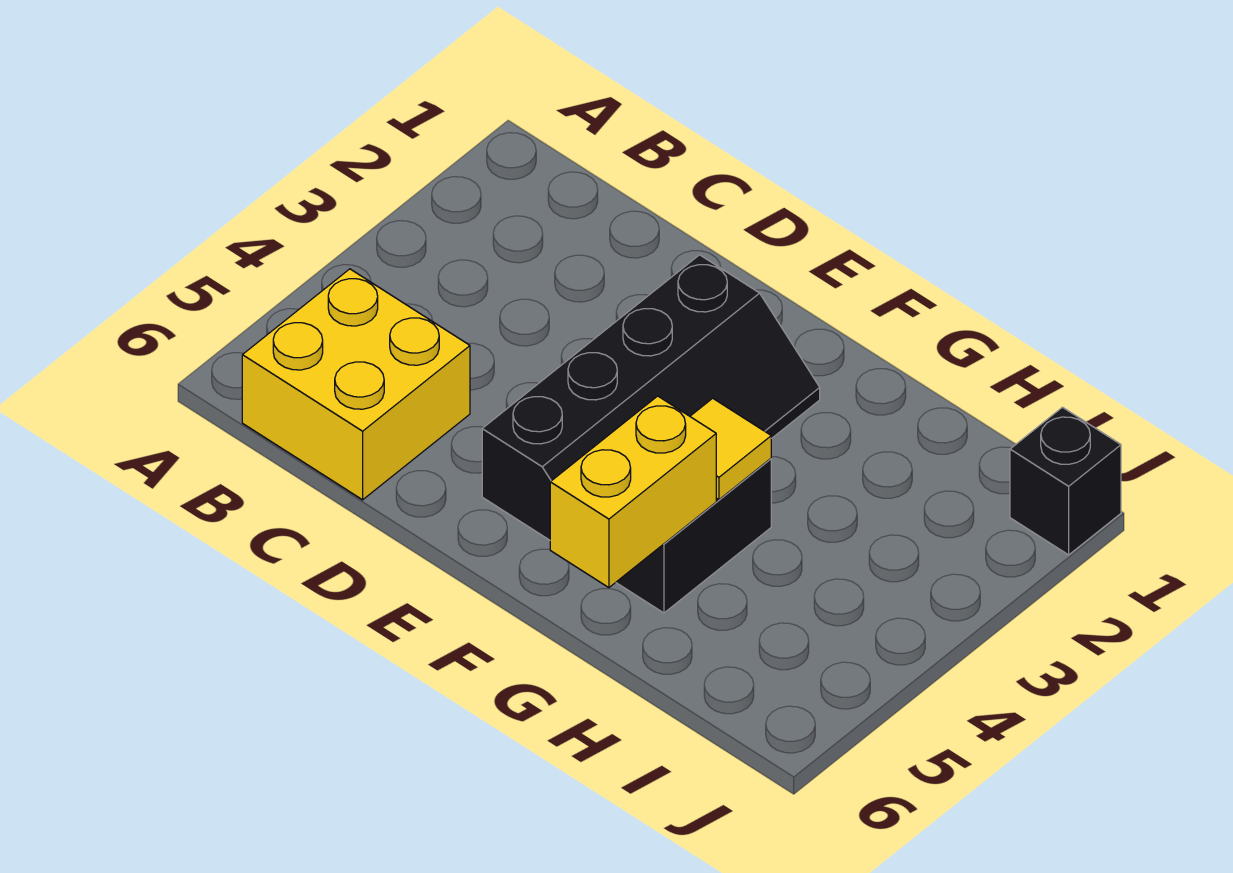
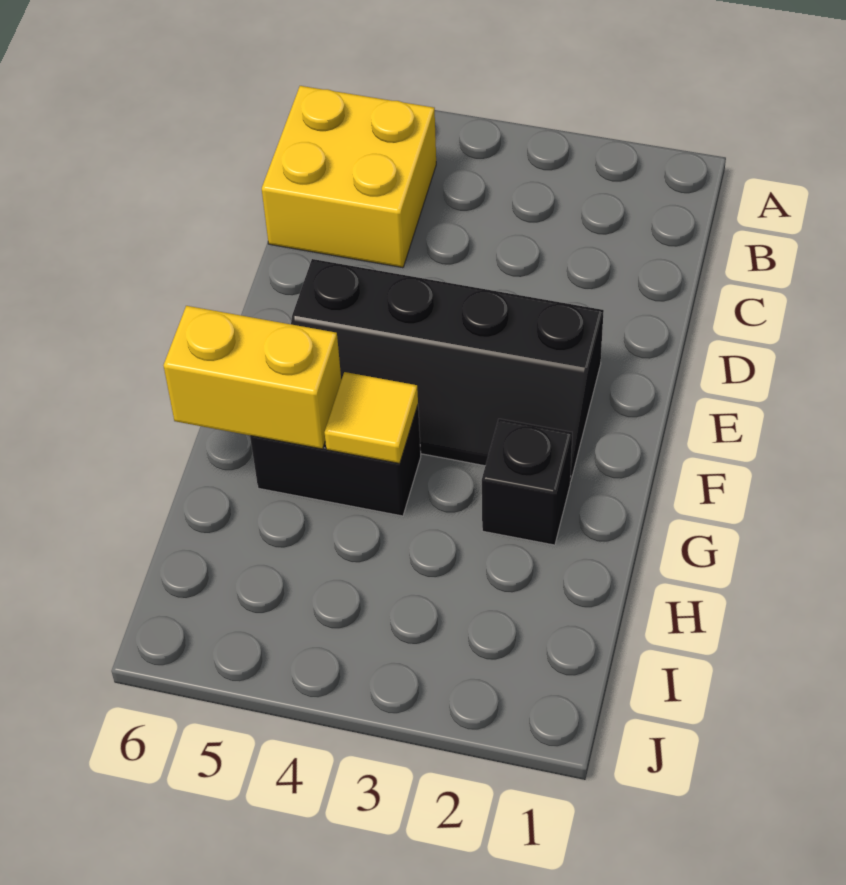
black 1x1 brick [1010,407,1121,555] -> black 1x1 brick moved to [482,419,572,545]

